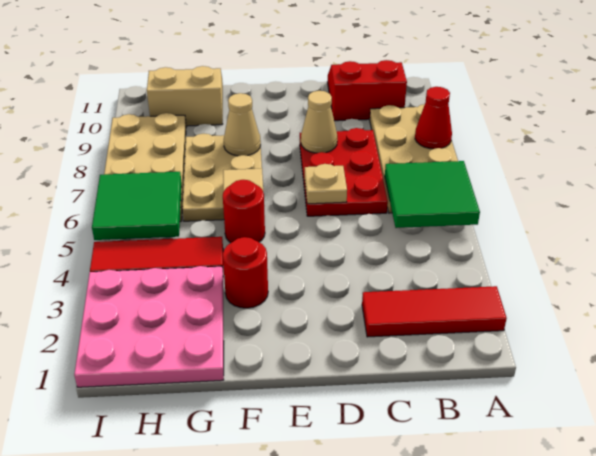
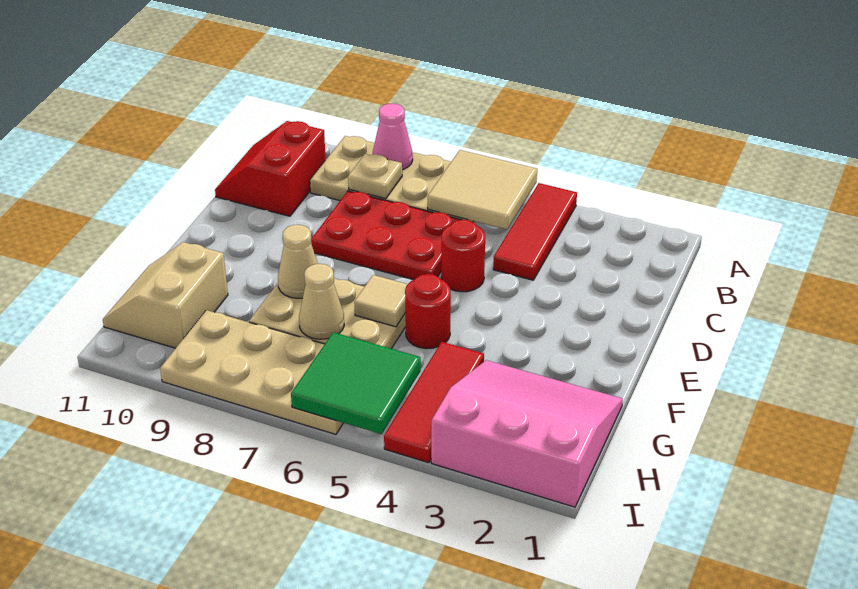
red 1x3 tile [362,286,507,337] -> red 1x3 tile moved to [493,183,577,280]
green 2x2 tile [385,161,480,228] -> tan 2x2 tile [428,150,537,229]
red 1x1 cone [415,87,452,149] -> pink 1x1 cone [373,103,413,170]
tan 1x1 plate [305,164,347,204] -> tan 1x1 plate moved to [348,154,402,199]
tan 1x1 cone [301,91,337,153] -> tan 1x1 cone moved to [299,264,344,339]
red 1x1 round brick [223,237,268,308] -> red 1x1 round brick moved to [441,220,485,292]
pink 3x3 plate [74,266,224,387] -> pink 3x3 slope [431,360,623,507]

